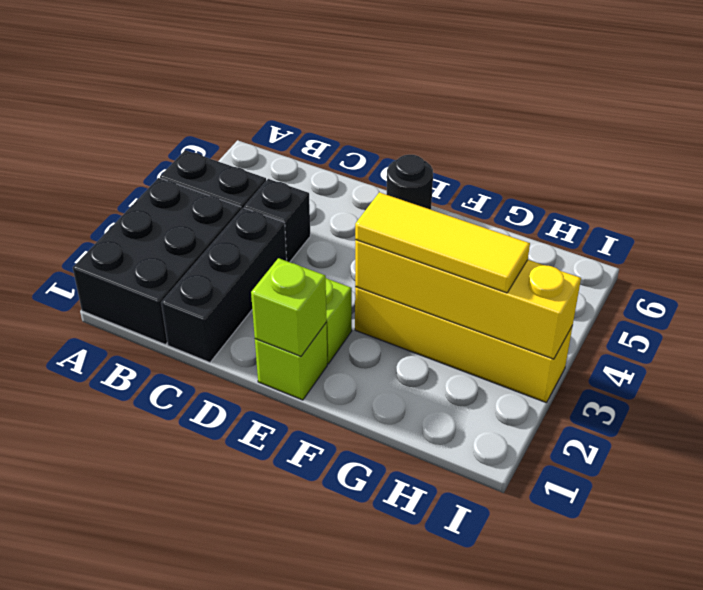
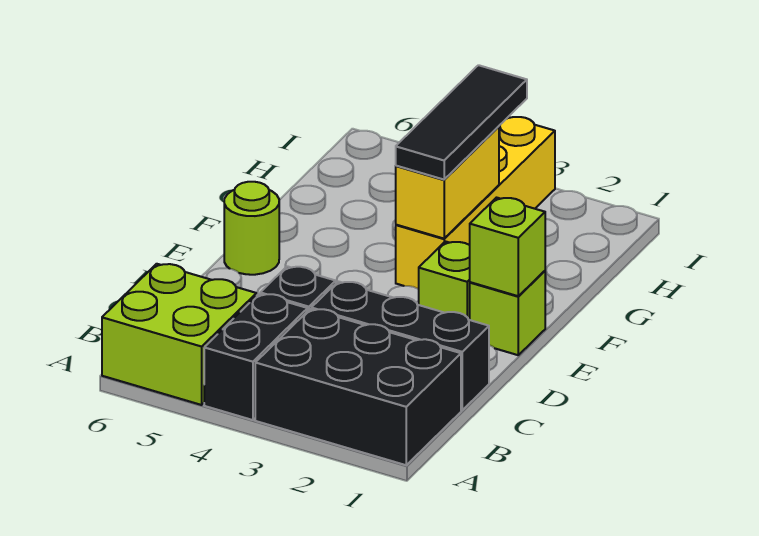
none -> lime 2x2 brick [102,264,256,405]
black 1x1 round brick [386,155,433,210] -> lime 1x1 round brick [224,182,279,275]
yellow 1x4 brick [355,240,581,359] -> yellow 1x2 brick [396,127,499,239]
yellow 1x3 tile [355,192,530,293] -> black 1x3 tile [396,65,527,180]

